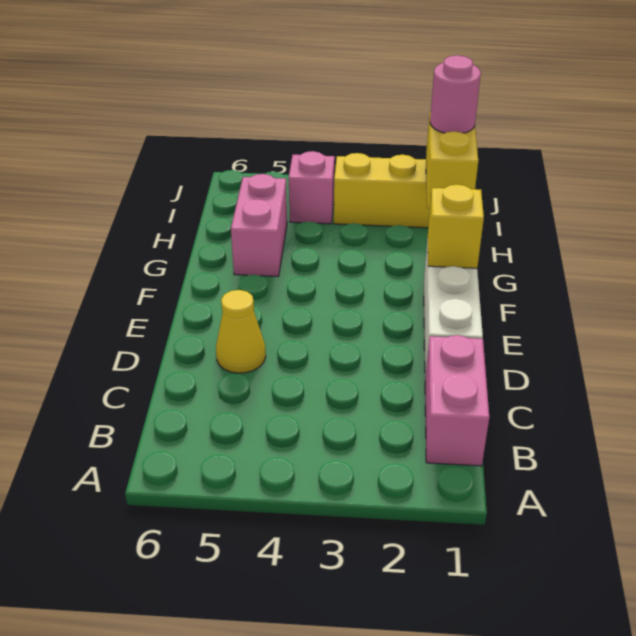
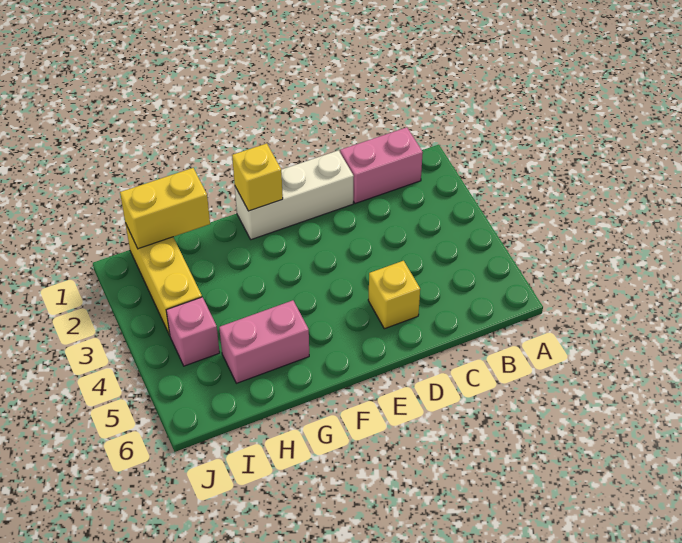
yellow 1x1 cone [216,290,266,373] -> yellow 1x1 brick [368,261,420,329]
pink 1x1 round brick [430,55,481,133] -> none

